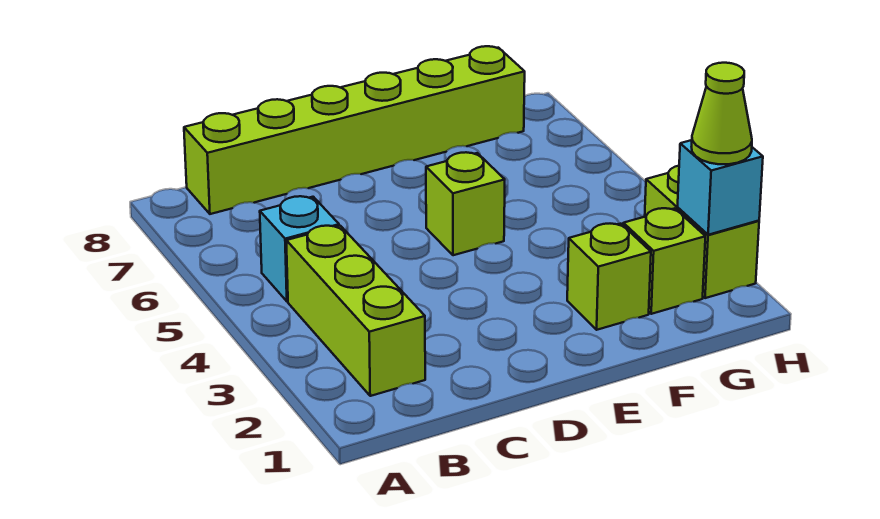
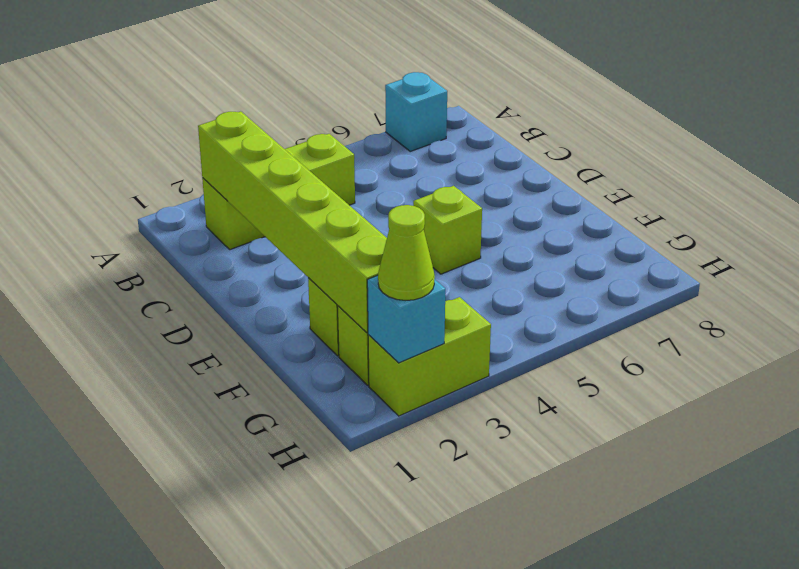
cyan 1x1 brick [260,196,339,301] -> cyan 1x1 brick moved to [385,72,447,151]
lime 1x6 brick [184,46,525,214] -> lime 1x6 brick moved to [198,111,387,332]

